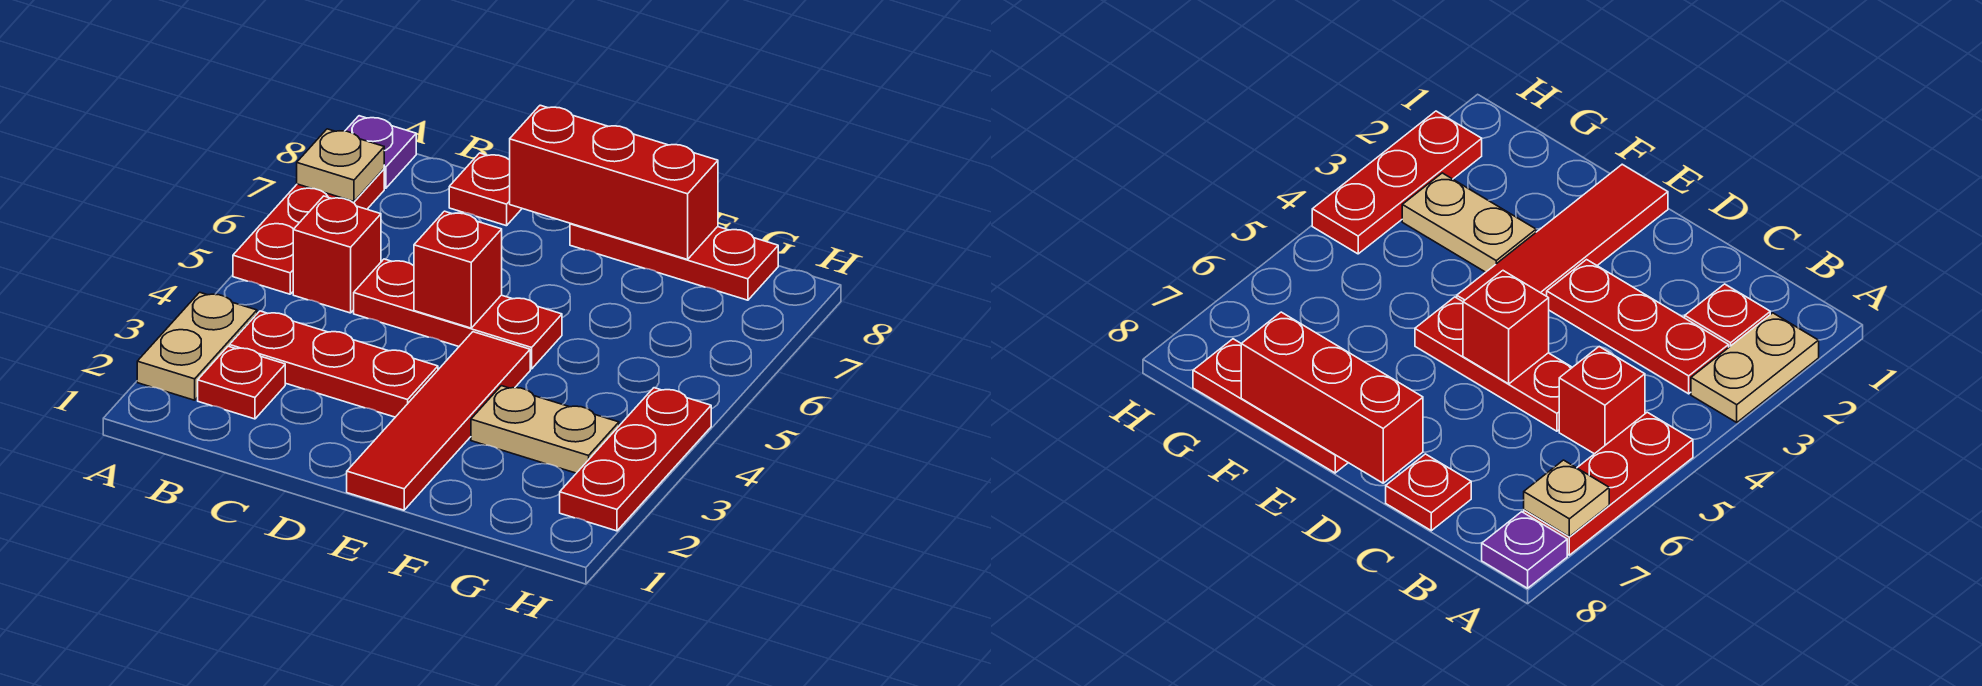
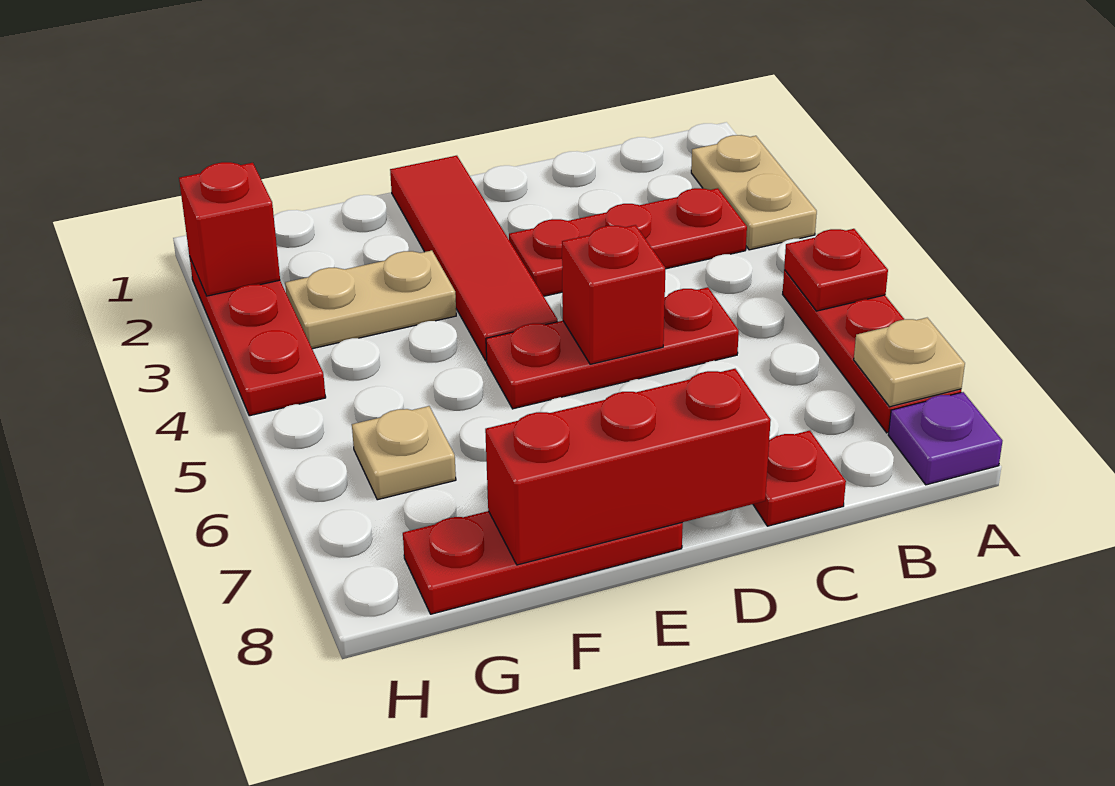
red 1x1 plate [198,346,285,419] -> red 1x1 plate moved to [784,229,888,311]
red 1x1 brick [293,196,381,313] -> red 1x1 brick moved to [179,162,280,296]
none -> tan 1x1 plate [352,406,456,500]

